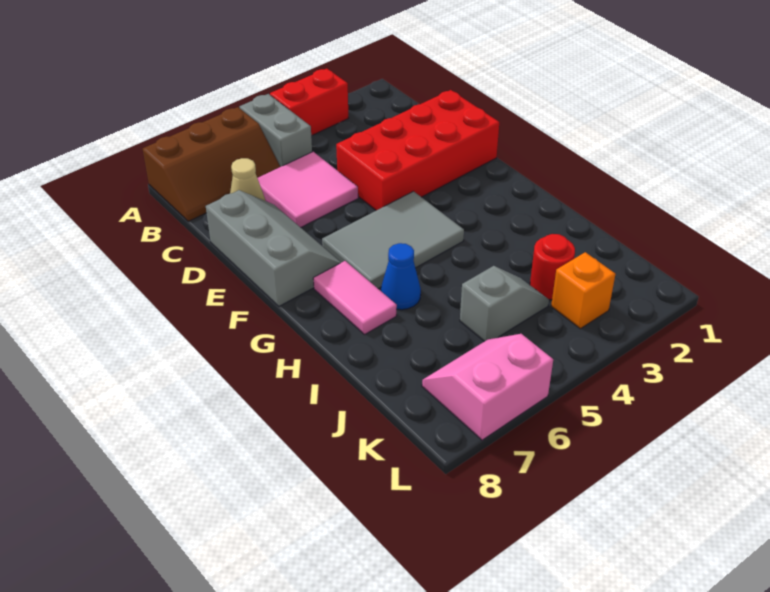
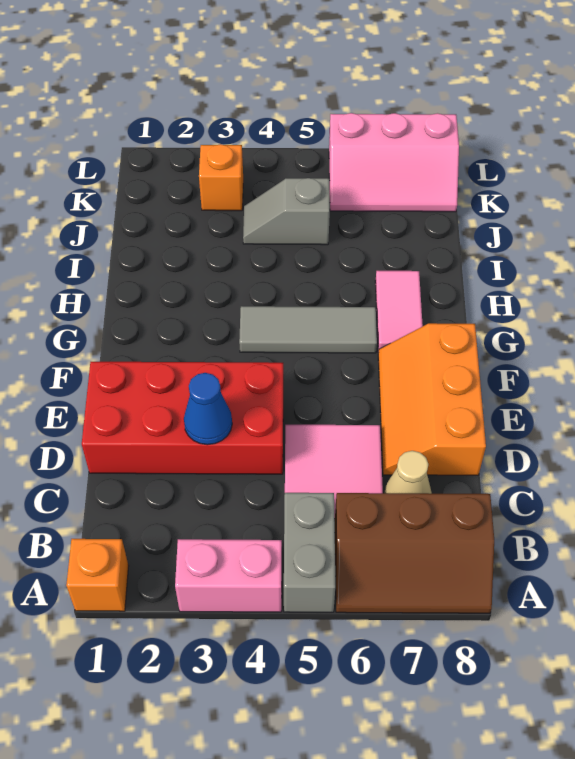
none -> orange 1x1 brick [66,539,129,611]
red 1x2 brick [270,68,348,136] -> pink 1x2 brick [175,539,282,612]
brown 2x3 slope [143,107,280,221] -> brown 2x3 slope turned to [335,493,494,613]
grey 2x3 slope [206,190,341,306] -> orange 2x3 slope [378,323,486,475]
grey 2x3 tile [322,191,464,289] -> grey 1x3 tile [239,306,377,353]
blue 1x1 cone [381,243,421,310] -> blue 1x1 cone moved to [184,373,232,445]
red 1x1 round brick [530,234,575,300] -> none
pink 2x2 slope [422,334,553,440] -> pink 2x3 slope [329,113,459,212]

